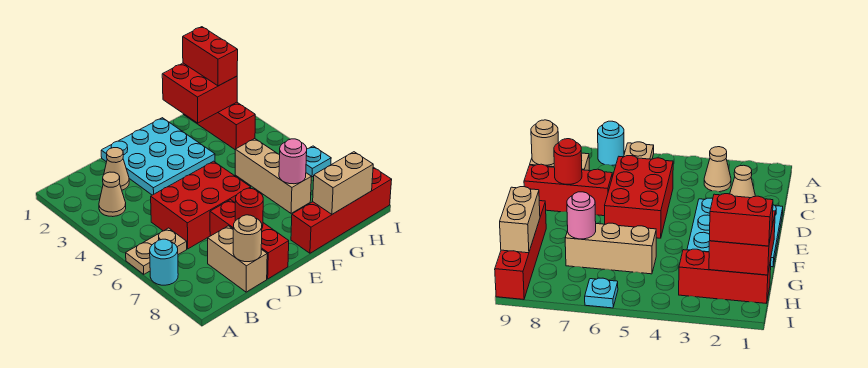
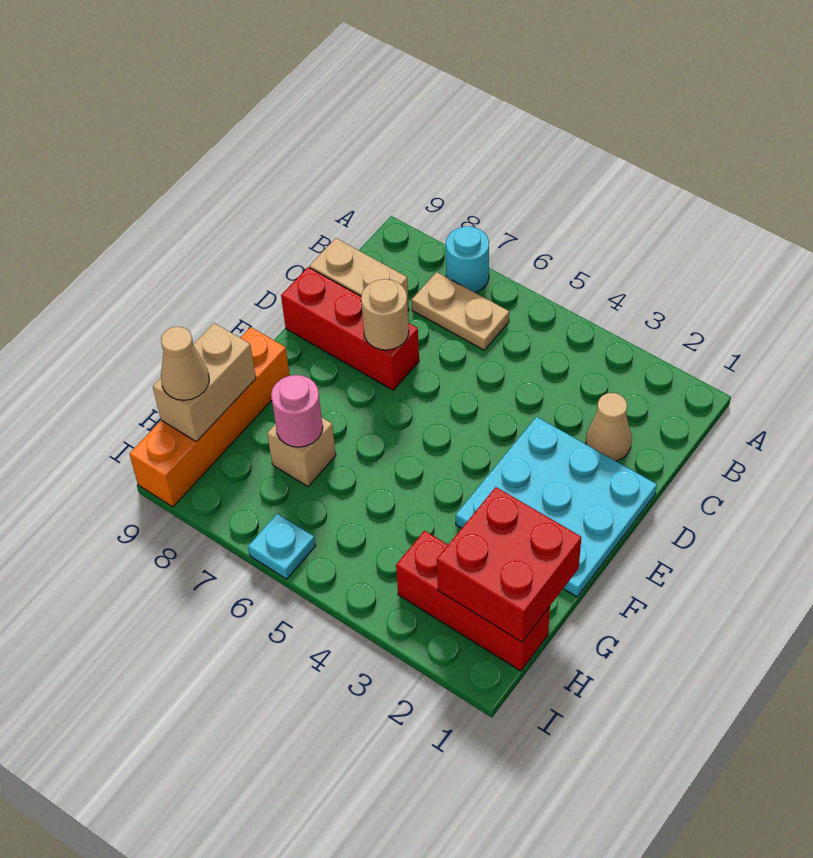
tan 1x2 plate [126,228,187,274] -> tan 1x2 plate turned to [412,272,509,350]
tan 1x1 cone [99,172,126,217] -> tan 1x1 cone moved to [161,327,209,400]
red 2x3 brick [151,161,251,249] -> none
tan 1x1 round brick [233,215,262,262] -> tan 1x1 round brick moved to [361,279,409,350]
red 1x1 round brick [235,188,263,228] -> none
red 1x4 brick [291,167,392,253] -> orange 1x4 brick [129,327,290,507]
tan 1x3 brick [235,139,311,213] -> tan 1x1 brick [267,418,336,487]
red 1x2 brick [183,27,238,86] -> none

